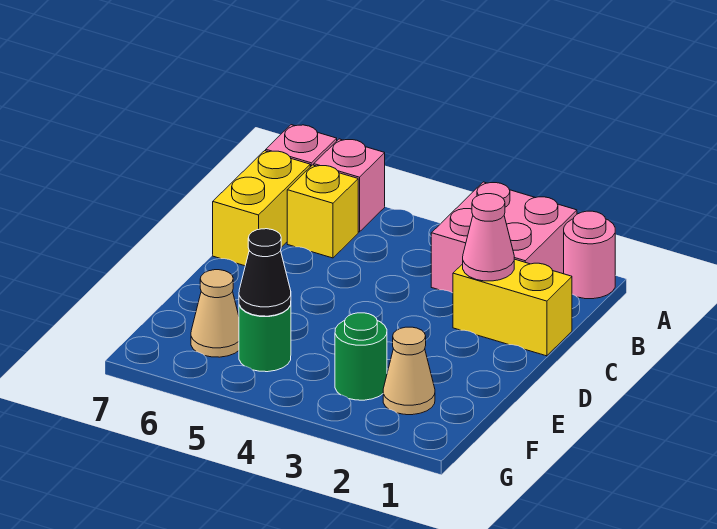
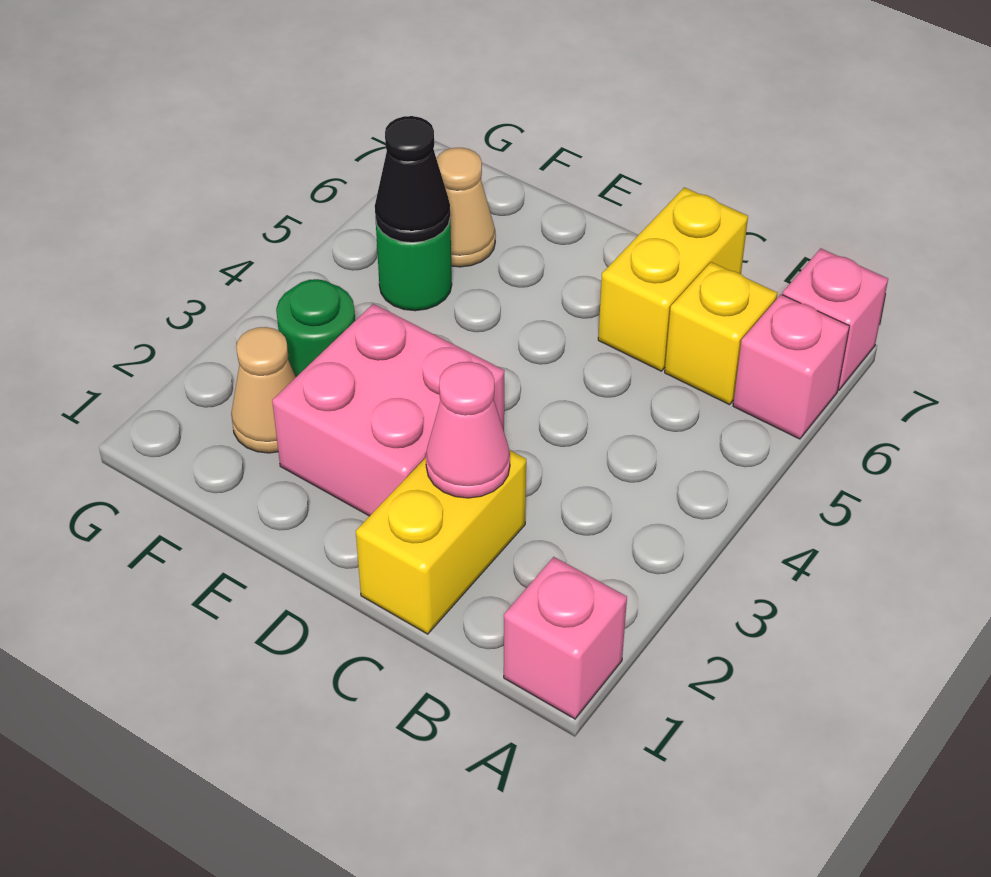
pink 1x1 round brick [564,211,615,299] -> pink 1x1 brick [504,557,627,719]
pink 2x2 brick [431,182,577,293] -> pink 2x2 brick moved to [272,304,504,516]
yellow 1x2 brick [213,151,310,266] -> yellow 1x2 brick turned to [598,187,748,371]

